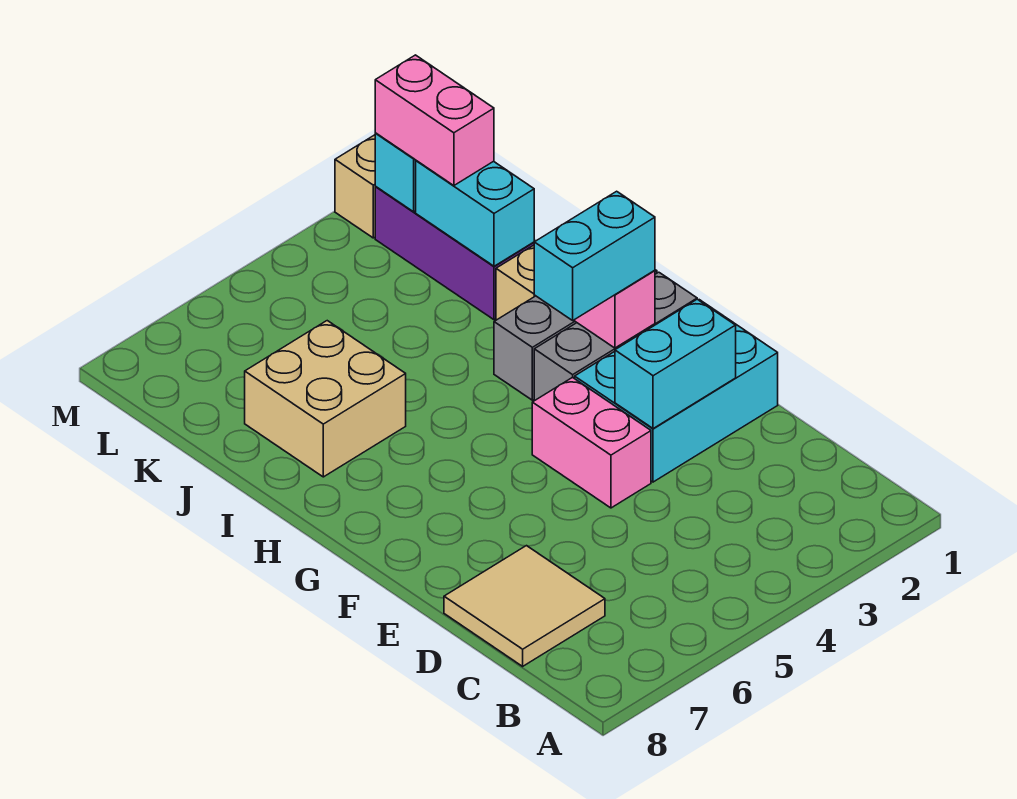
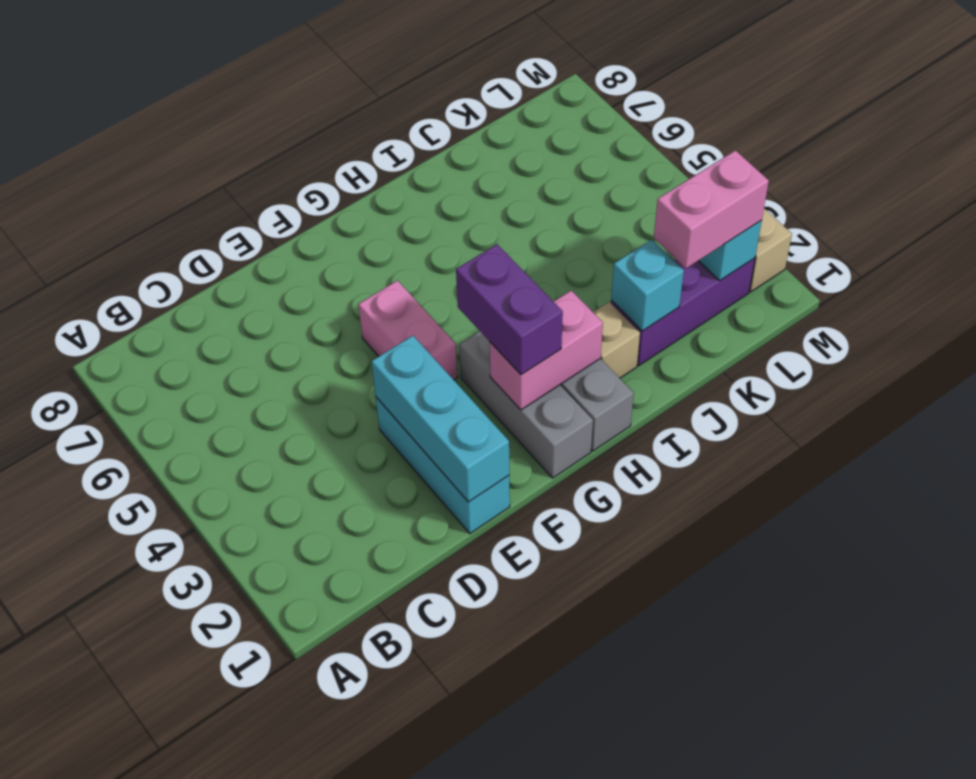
tan 2x2 tile [444,546,605,666] -> none
cyan 2x3 brick [575,300,778,482] -> cyan 1x3 brick [376,397,510,534]
cyan 1x2 brick [615,299,736,429] -> cyan 1x3 brick [372,336,509,502]
pink 1x2 brick [532,377,651,508] -> pink 1x2 brick turned to [358,280,458,380]
cyan 1x2 brick [534,191,655,320] -> purple 1x2 brick [456,244,563,375]
tan 2x2 brick [245,321,406,477] -> none
cyan 1x2 brick [416,161,534,266] -> cyan 1x1 brick [611,240,684,331]

